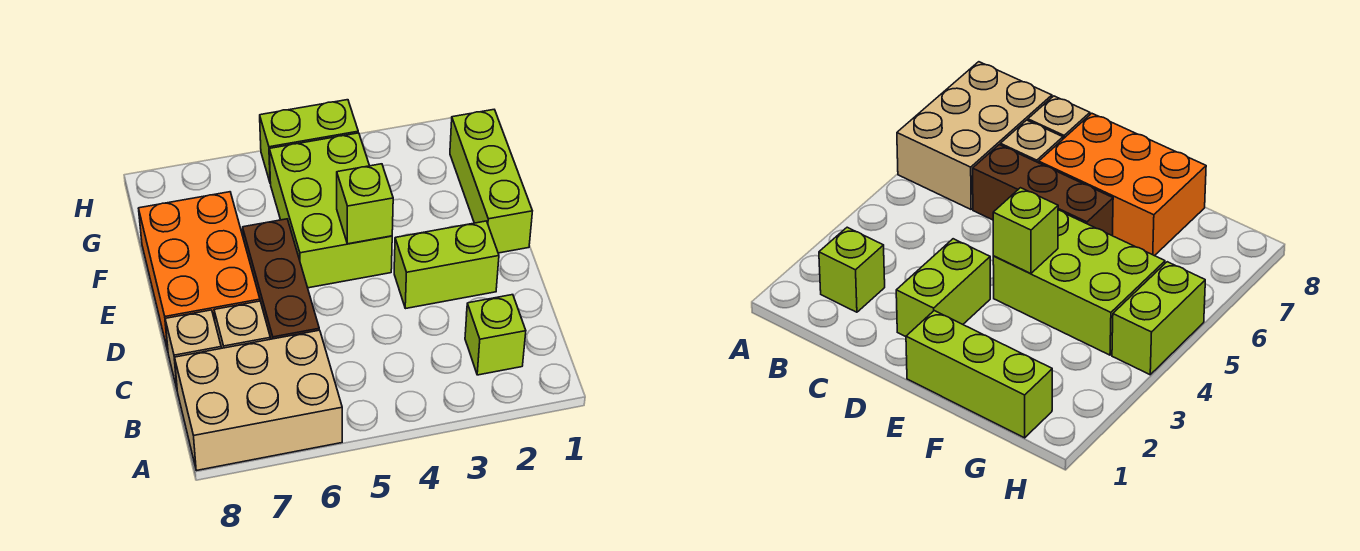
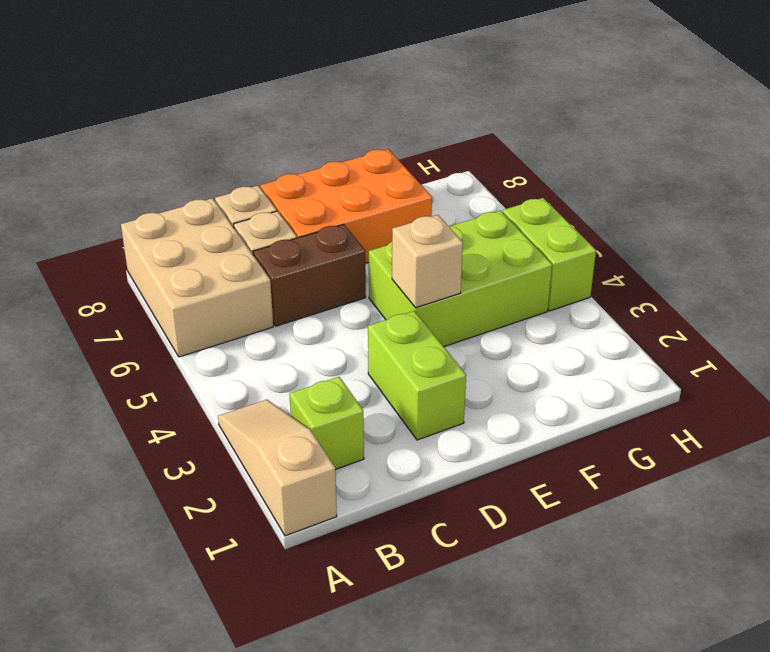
none -> tan 1x3 slope [218,400,337,536]
brown 1x3 brick [243,219,319,339] -> brown 1x2 brick [253,224,366,326]
lime 1x3 brick [450,110,532,253] -> none
lime 1x1 brick [337,164,393,244] -> tan 1x1 brick [392,215,463,308]

